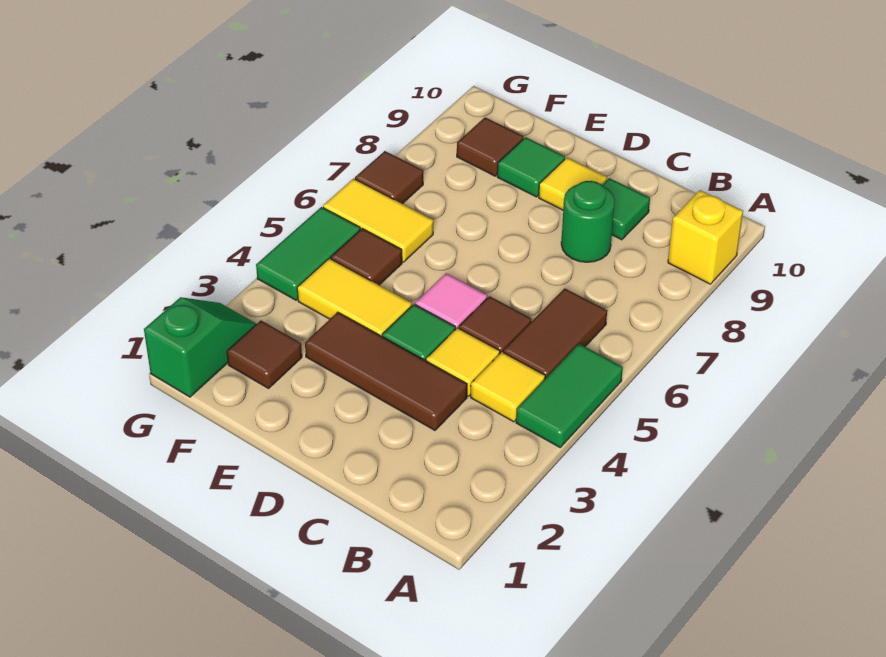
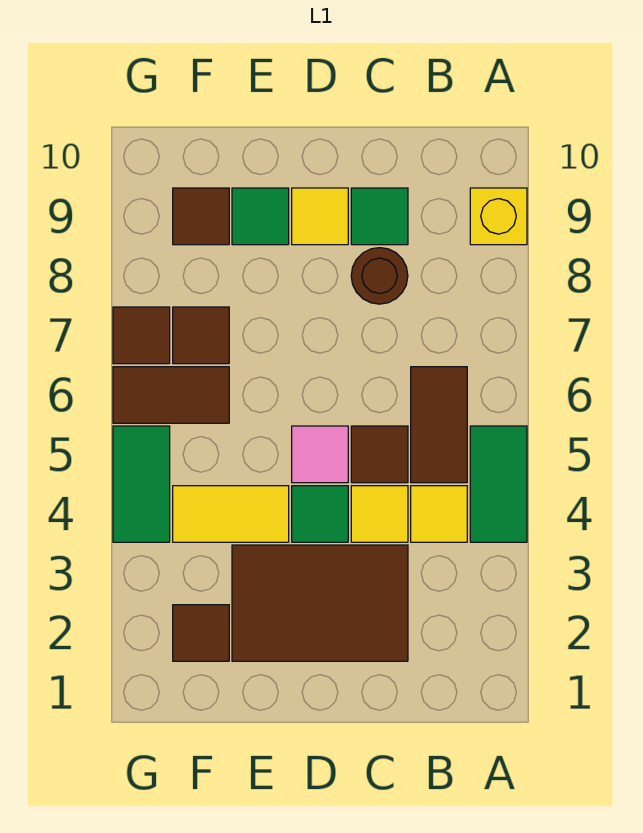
brown 1x3 tile [305,312,467,430] -> brown 2x3 tile [232,545,408,661]
green 1x1 round brick [561,181,615,262] -> brown 1x1 round brick [351,248,408,304]
brown 1x1 tile [331,229,402,285] -> brown 1x1 tile moved to [173,307,229,364]
yellow 1x2 tile [323,179,433,262] -> brown 1x2 tile [113,367,229,423]
green 1x2 slope [144,297,256,397] -> none

